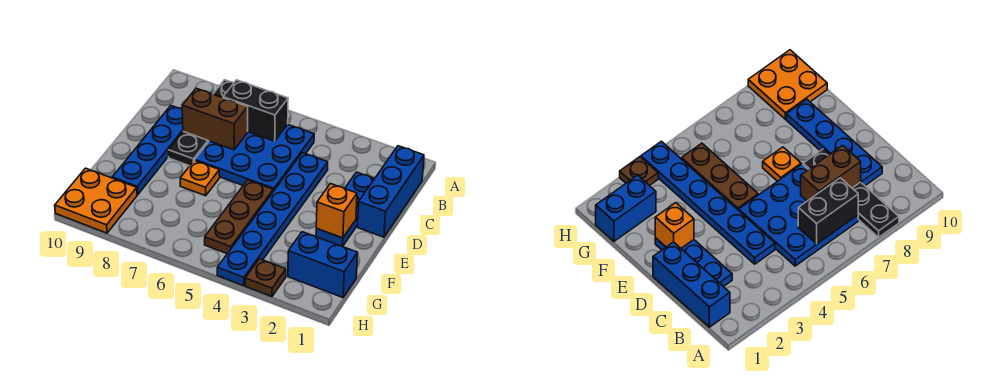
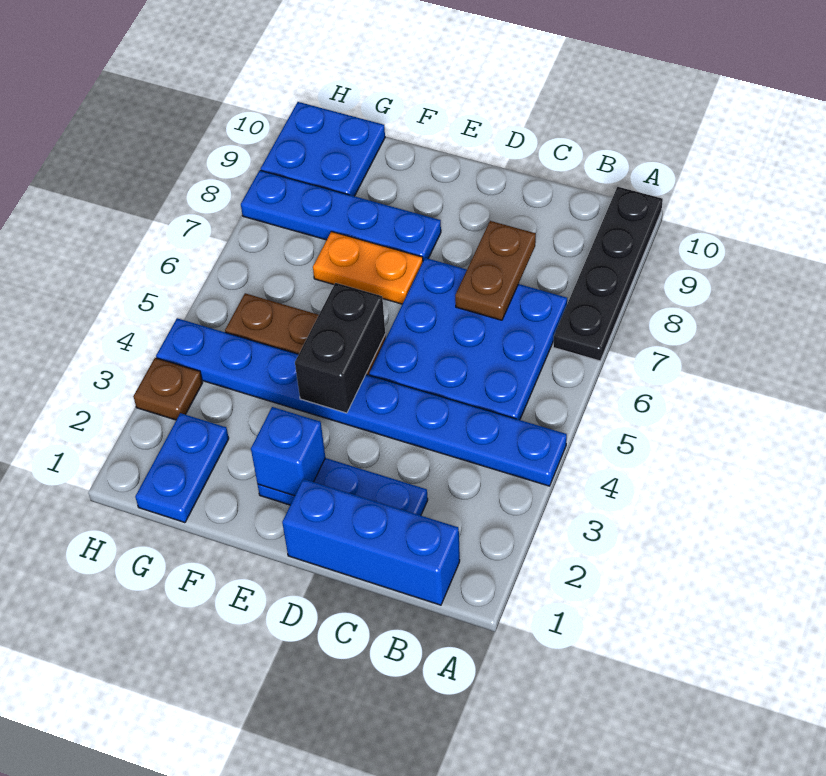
black 1x4 plate [168,80,234,166] -> black 1x4 plate turned to [553,187,663,361]
black 1x2 brick [223,80,288,141] -> black 1x2 brick moved to [295,283,385,413]
blue 1x6 plate [217,153,328,286] -> blue 1x8 plate [156,318,567,486]
brown 1x2 brick [182,88,248,150] -> brown 1x2 plate [455,221,536,320]
blue 1x4 plate [112,106,183,195] -> blue 1x4 plate moved to [241,170,441,261]
orange 1x1 brick [316,184,357,238] -> blue 1x1 brick [251,407,325,496]
orange 1x1 plate [180,160,220,196] -> orange 1x2 plate [313,231,423,304]
blue 1x2 brick [288,232,358,298] -> blue 1x2 plate [135,413,229,523]
orange 2x2 plate [55,168,137,233] -> blue 2x2 plate [261,102,385,196]

